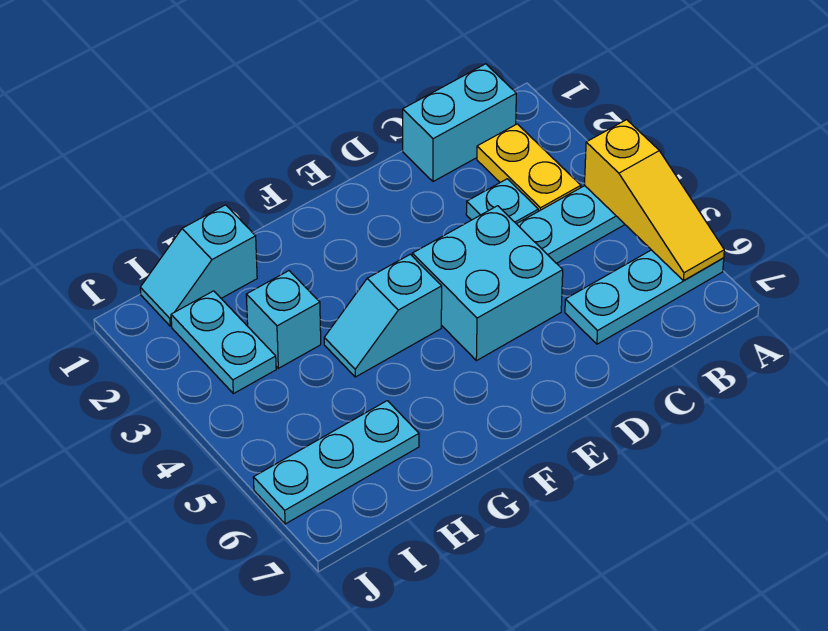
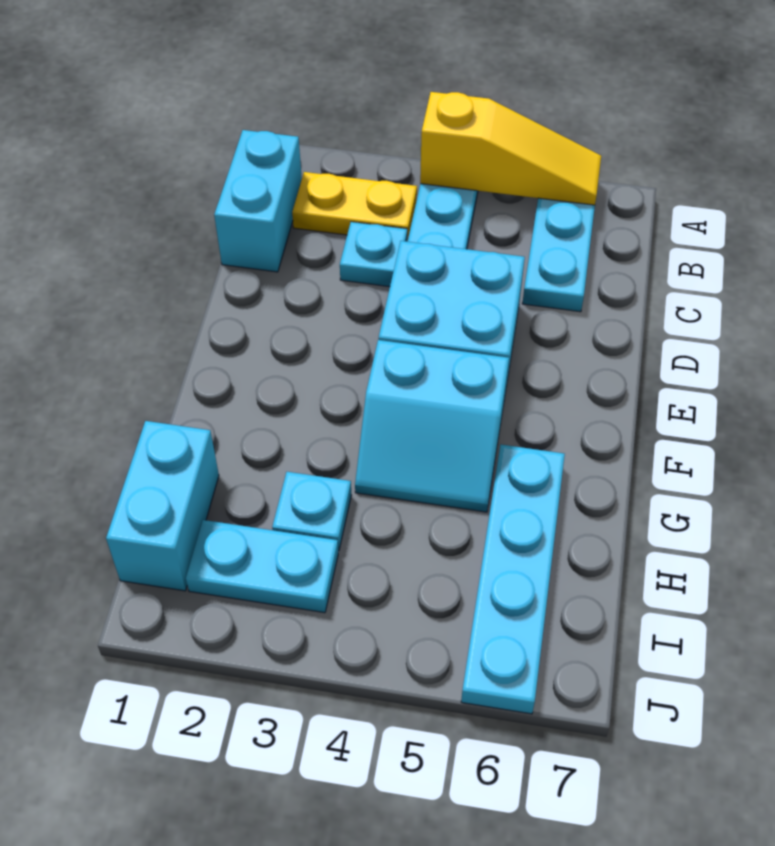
cyan 1x2 slope [324,254,442,377] -> cyan 2x2 slope [355,340,509,512]
cyan 1x2 slope [140,205,257,326] -> cyan 1x2 brick [106,421,219,591]
cyan 1x1 brick [246,271,321,368] -> cyan 1x1 plate [272,472,351,551]
cyan 1x3 plate [253,401,419,524] -> cyan 1x4 plate [461,445,565,714]

